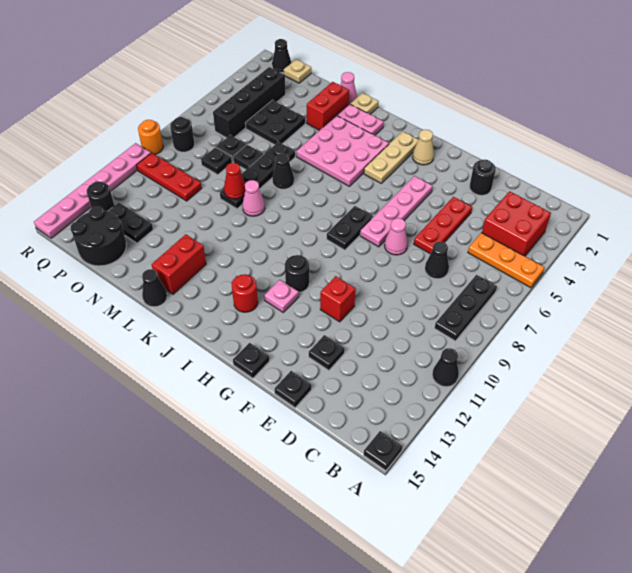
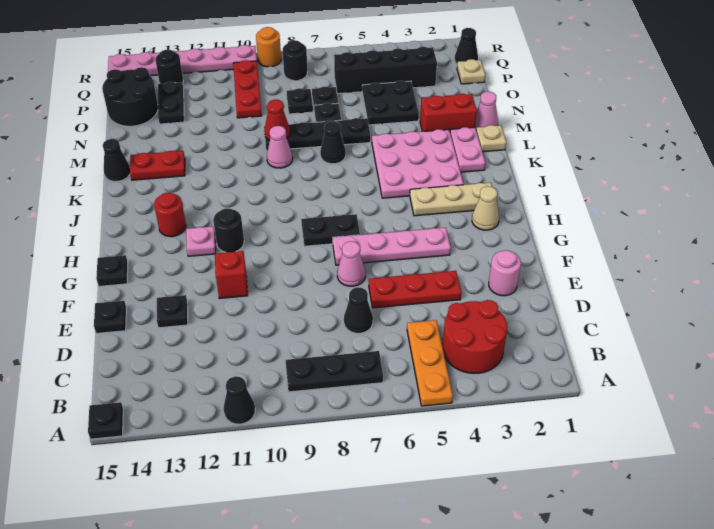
red 2x2 brick [482,191,551,256] -> red 2x2 round brick [442,300,507,373]
black 1x1 round brick [470,159,496,195] -> pink 1x1 round brick [489,250,521,296]
red 1x2 brick [151,234,206,294] -> red 1x2 plate [130,151,185,180]

